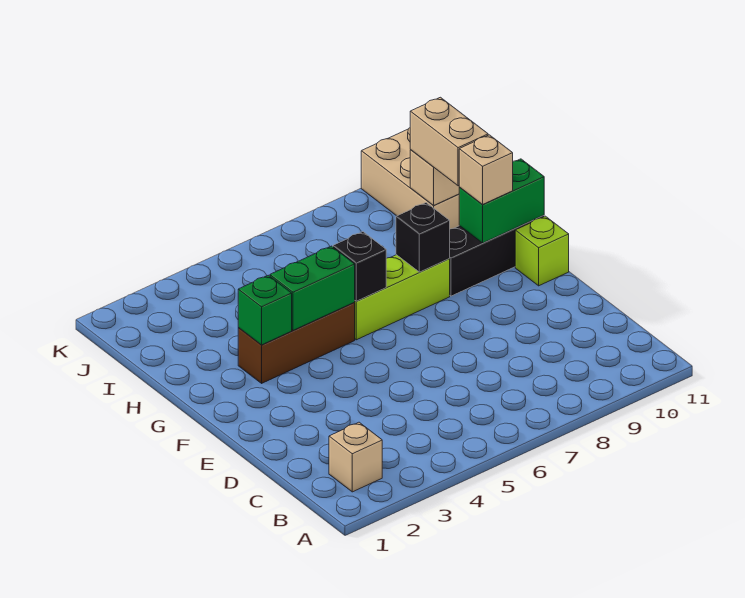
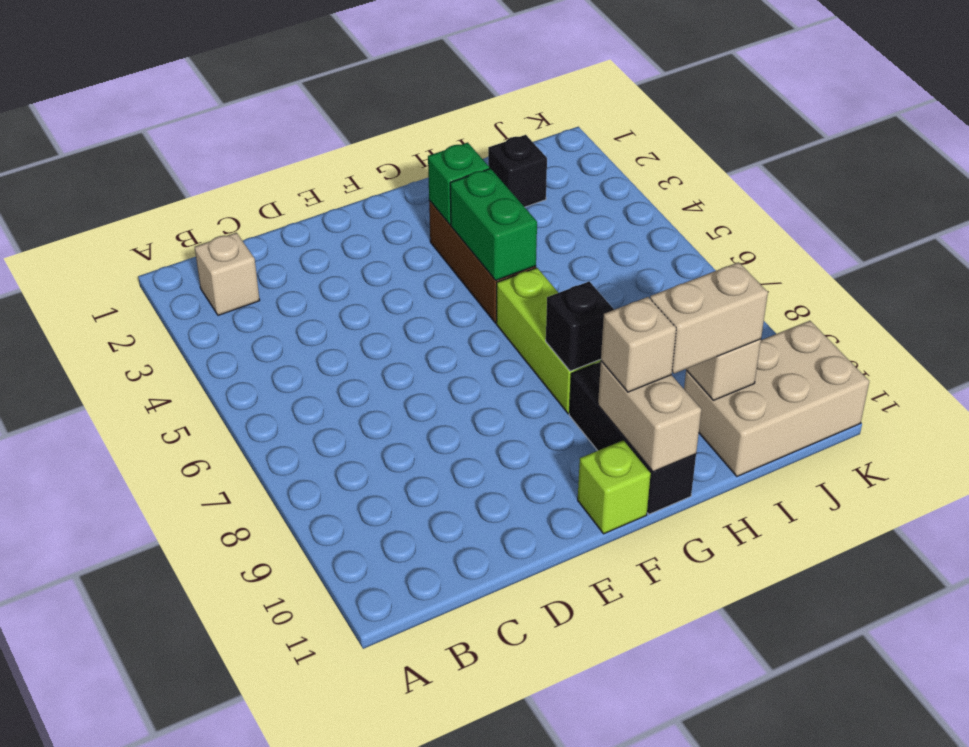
black 1x1 brick [333,232,386,301] -> black 1x1 brick moved to [488,135,547,207]
green 1x2 brick [459,159,544,243] -> tan 1x2 brick [598,361,701,472]

